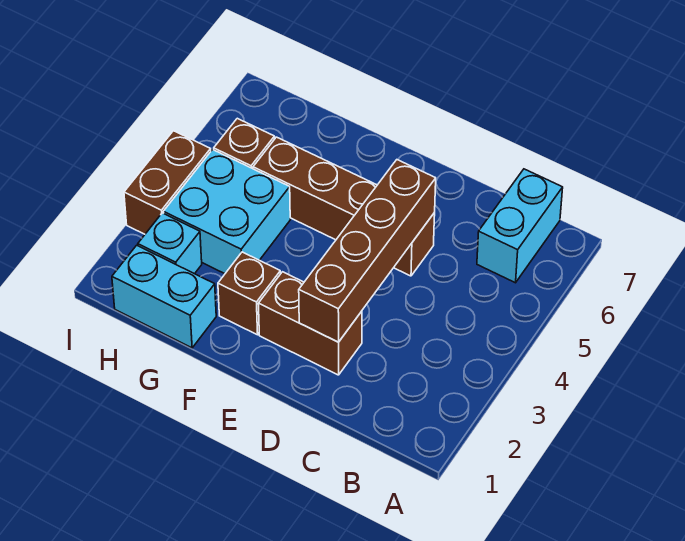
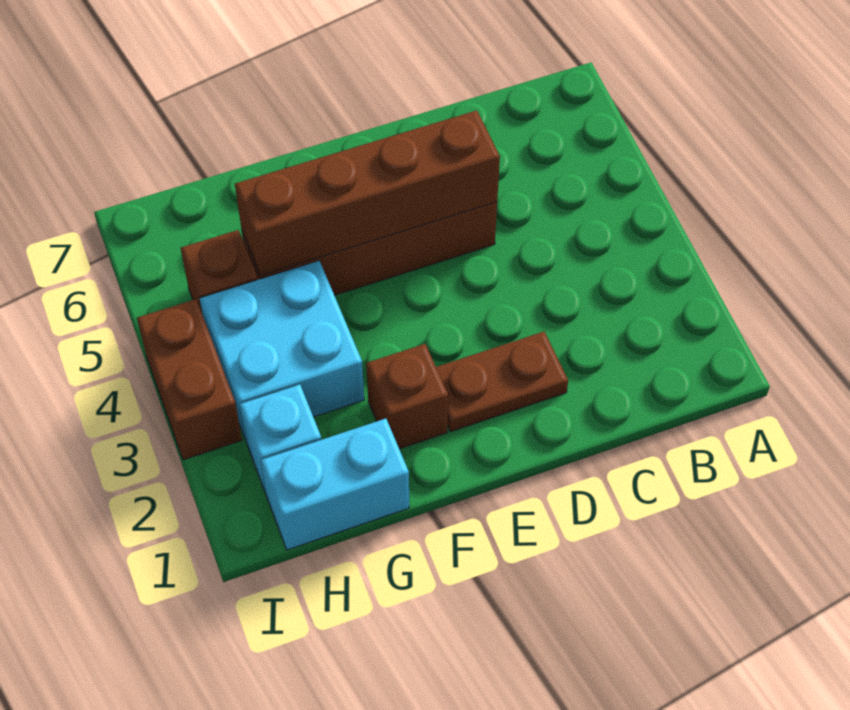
cyan 1x2 brick [477,169,563,283] -> none
brown 1x2 brick [258,272,362,375] -> brown 1x2 plate [436,332,568,432]
brown 1x4 brick [299,160,436,342] -> brown 1x4 brick turned to [235,110,500,276]

